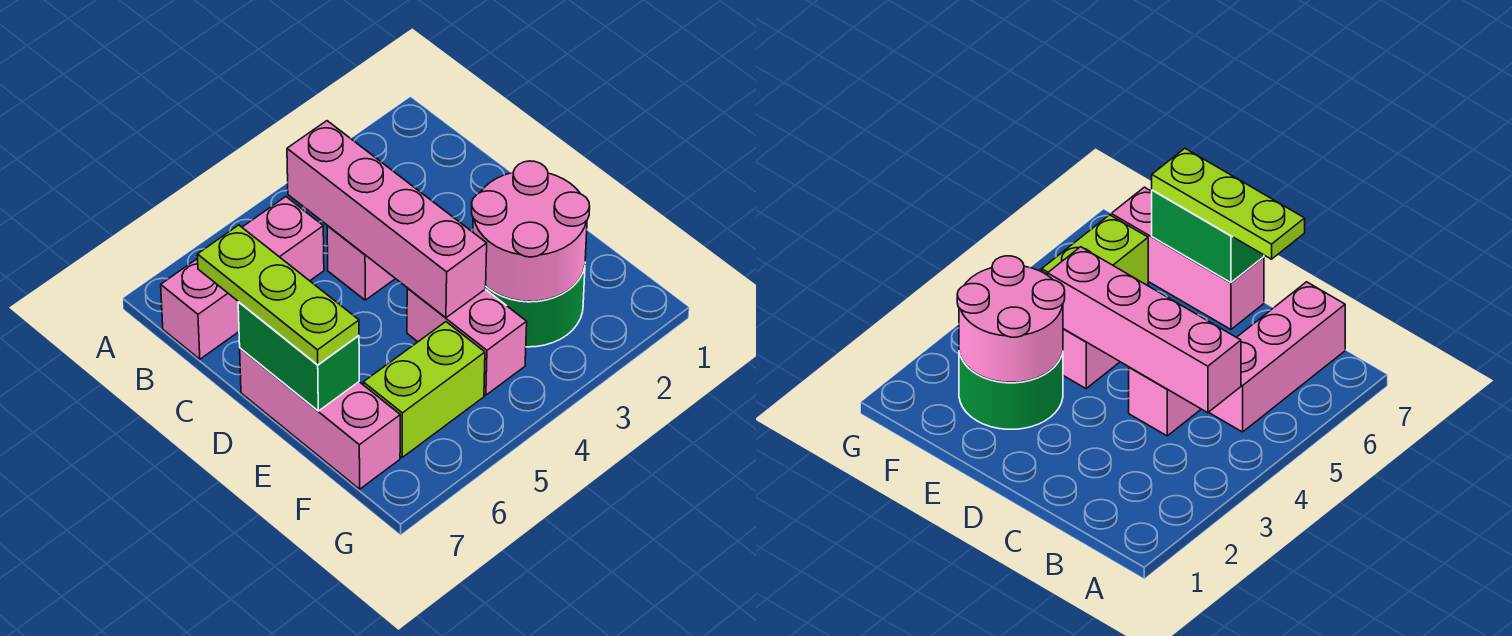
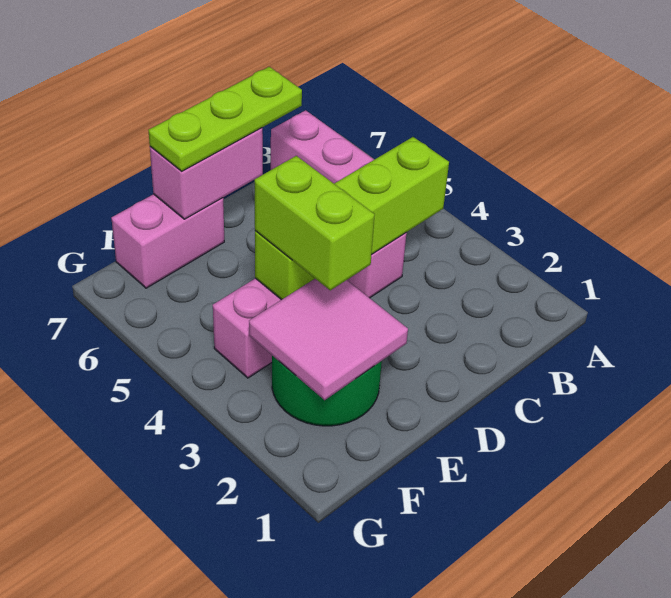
pink 1x4 brick [287,121,487,318] -> lime 1x4 brick [255,137,449,300]
pink 1x3 brick [240,348,400,489] -> pink 1x2 brick [111,194,224,288]
green 1x2 brick [238,302,359,411] -> pink 1x2 brick [150,128,263,219]
pink 2x2 round brick [472,161,590,301] -> pink 2x2 tile [249,279,408,400]
lime 1x2 brick [363,322,485,458] -> lime 1x2 brick moved to [255,156,375,290]

